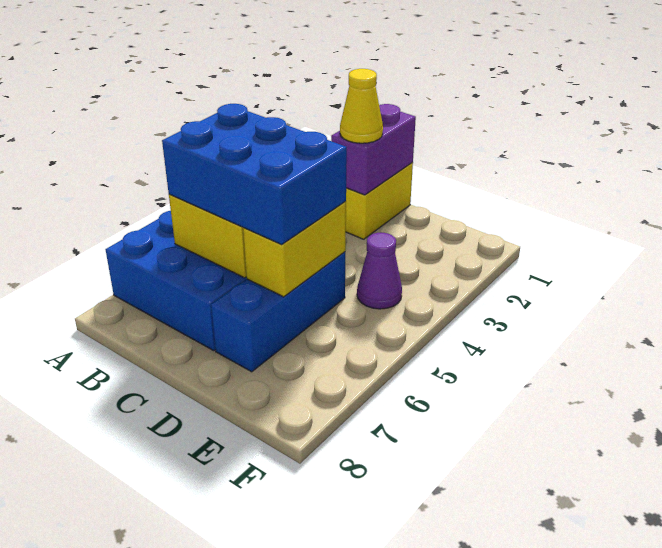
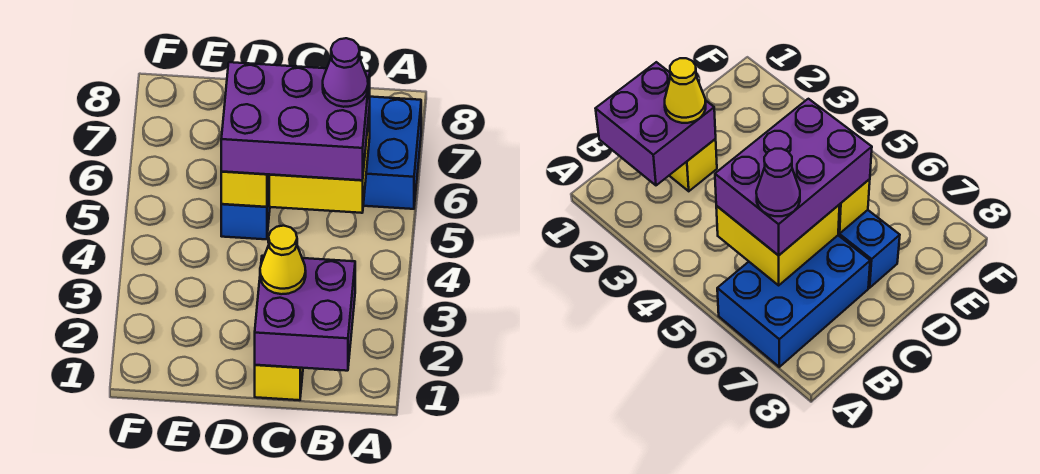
blue 2x3 brick [162,104,347,244] -> purple 2x3 brick [221,62,370,180]
purple 1x2 brick [331,104,416,195] -> purple 2x2 brick [255,256,355,371]
purple 1x1 cone [357,233,402,309] -> purple 1x1 cone moved to [323,38,368,107]

